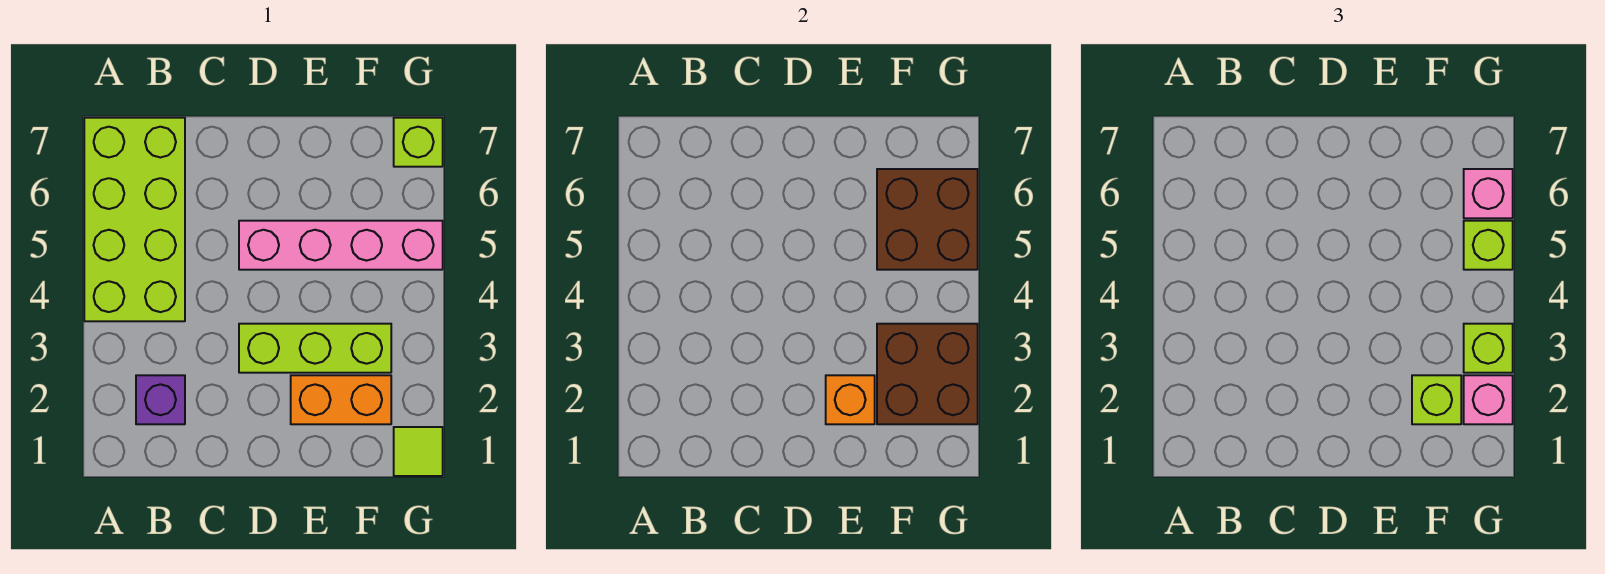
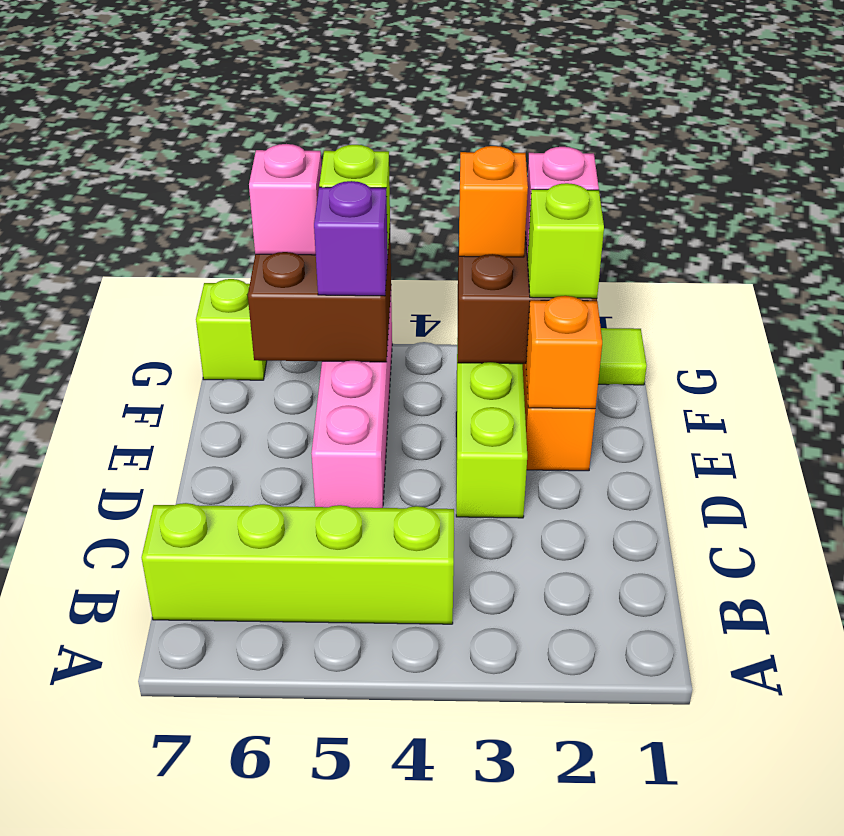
lime 2x4 brick [84,118,185,321] -> lime 1x4 brick [142,503,454,624]
purple 1x1 brick [136,375,185,424] -> purple 1x1 brick moved to [314,181,388,296]
lime 1x1 brick [1464,324,1513,373] -> orange 1x1 brick [459,146,528,257]

